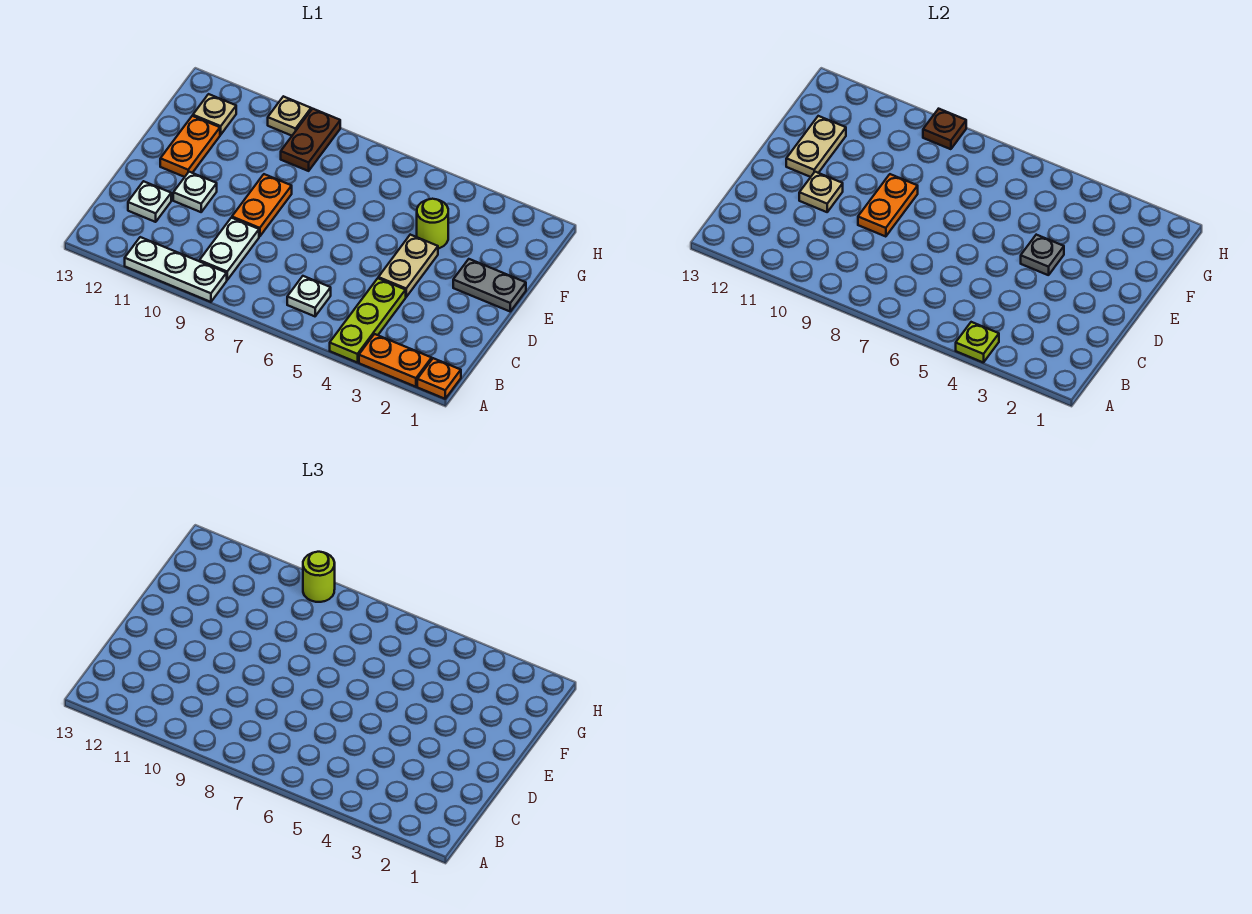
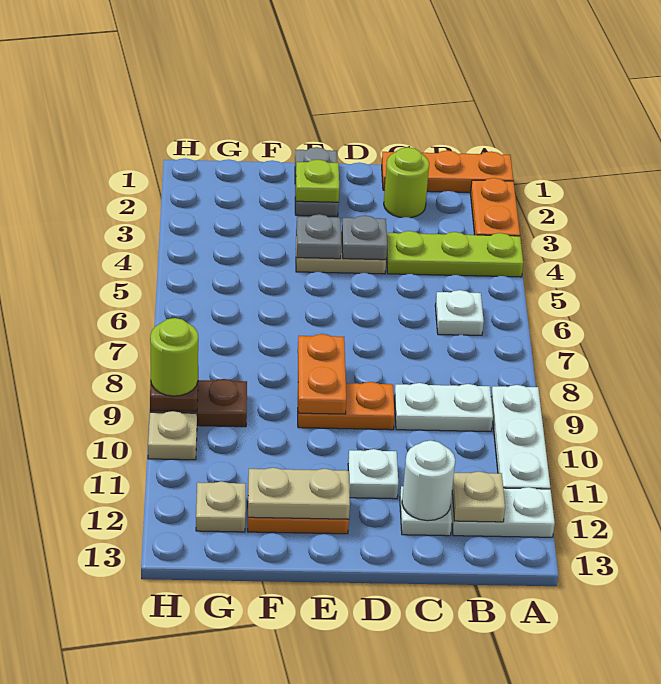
orange 1x1 plate [417,358,461,399] -> orange 1x3 plate [382,150,513,192]
lime 1x1 plate [956,322,999,363] -> lime 1x1 plate moved to [296,160,339,202]
none -> white 1x2 plate [451,487,555,537]
none -> white 1x1 round brick [402,440,455,521]
none -> grey 1x1 plate [342,216,387,260]
orange 1x2 plate [858,174,918,237] -> orange 1x2 plate turned to [298,334,346,414]
tan 1x1 plate [799,172,843,212] -> tan 1x1 plate moved to [452,471,505,522]
lime 1x1 round brick [417,199,448,248] -> lime 1x1 round brick moved to [384,147,429,218]

